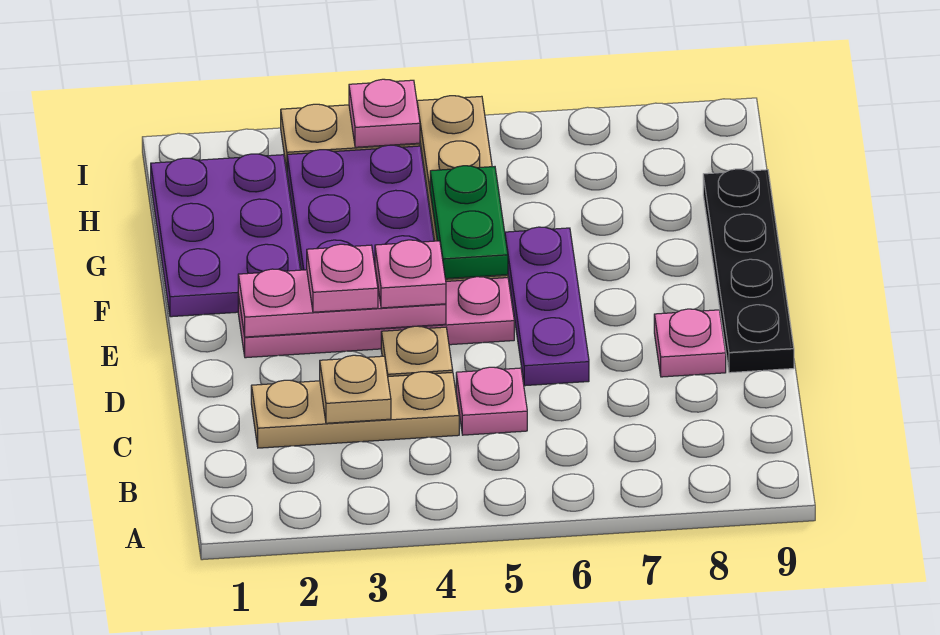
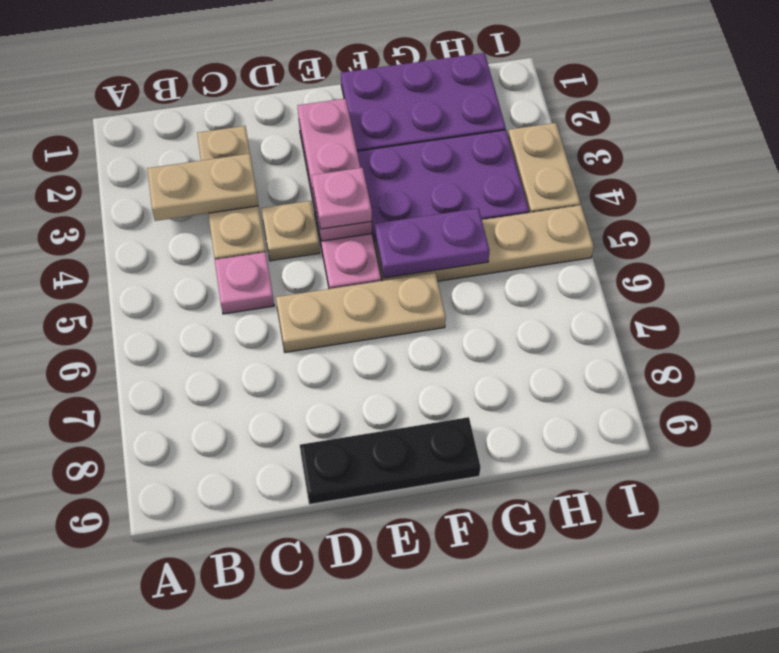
tan 1x1 plate [320,355,391,423] -> tan 1x2 plate [147,154,258,221]
purple 1x3 plate [505,227,589,386] -> tan 1x3 plate [276,273,446,352]
pink 1x1 plate [654,309,726,377] -> none
black 1x4 plate [703,169,794,373] -> black 1x3 plate [300,417,481,504]
pink 1x1 plate [307,244,378,312] -> none
green 1x2 plate [430,166,508,279] -> purple 1x2 plate [375,208,490,278]
pink 1x1 plate [349,79,420,147] -> none

